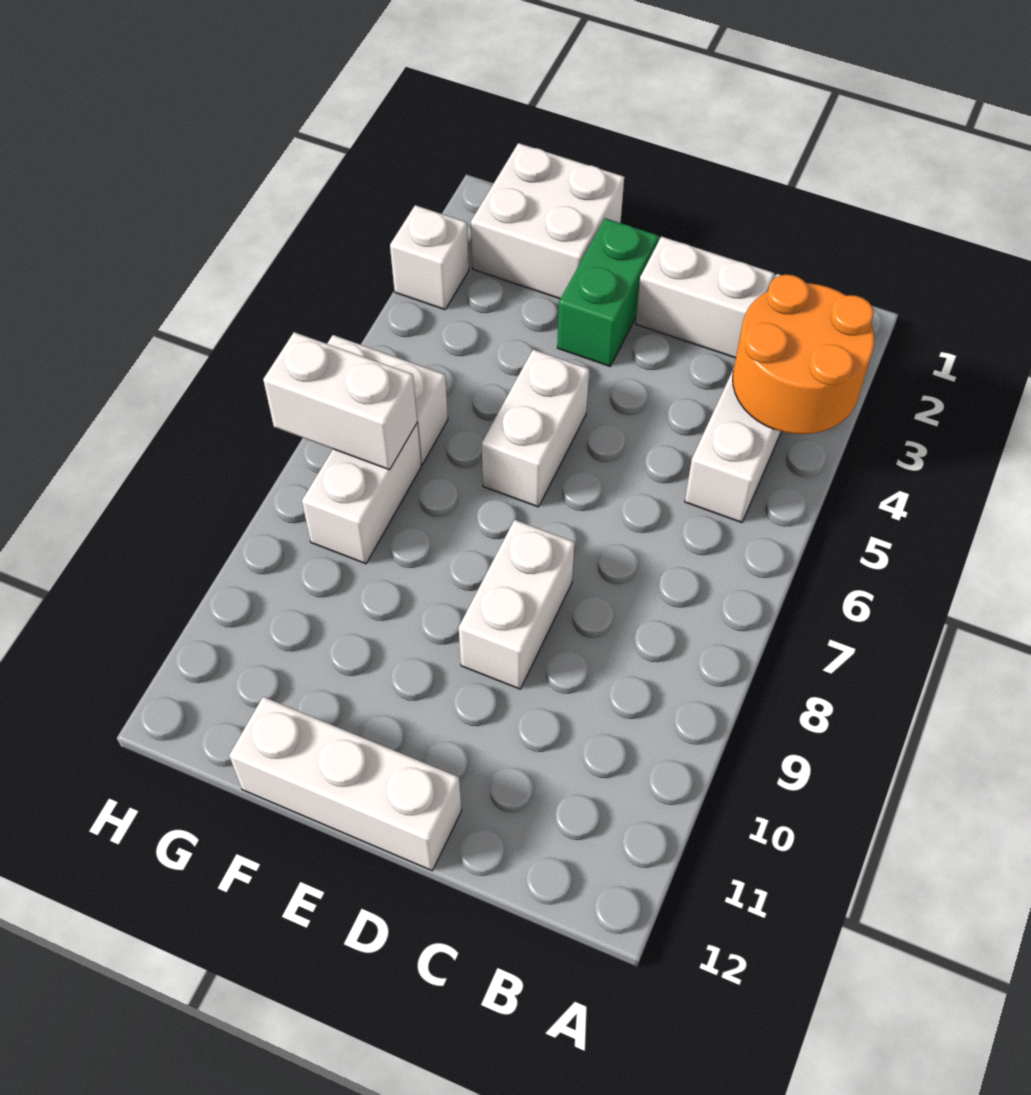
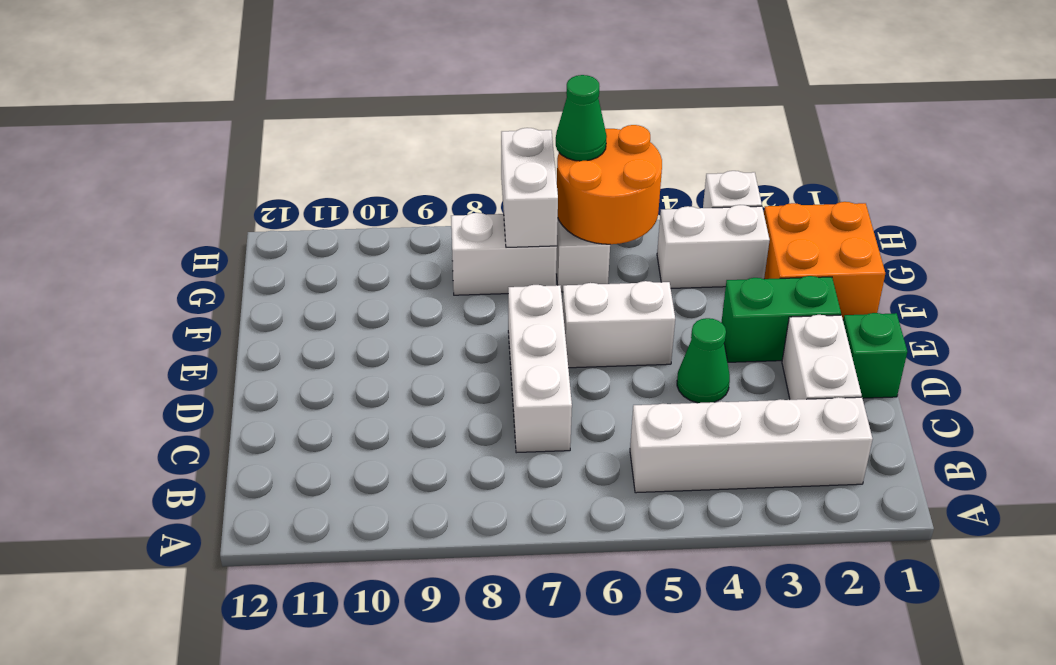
orange 2x2 round brick [733,275,875,434] -> orange 2x2 round brick moved to [557,125,662,244]
none -> green 1x1 brick [843,313,907,398]
none -> green 1x1 cone [677,318,730,403]
white 1x2 brick [459,520,575,689] -> white 1x2 brick moved to [657,205,770,288]
white 1x3 brick [229,697,462,871] -> white 1x3 brick moved to [508,285,572,453]
white 2x2 brick [471,143,624,299] -> orange 2x2 brick [764,202,885,320]
none -> green 1x1 cone [556,75,607,161]

